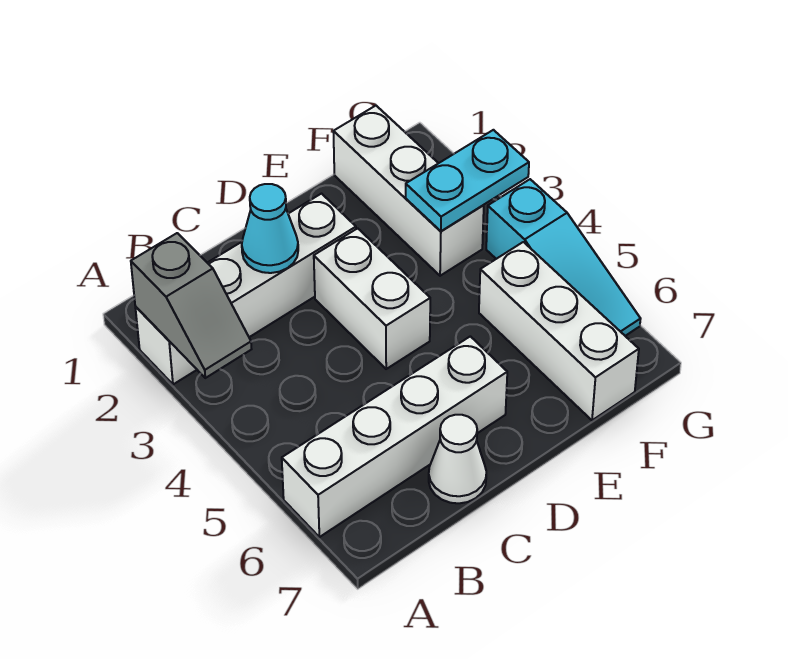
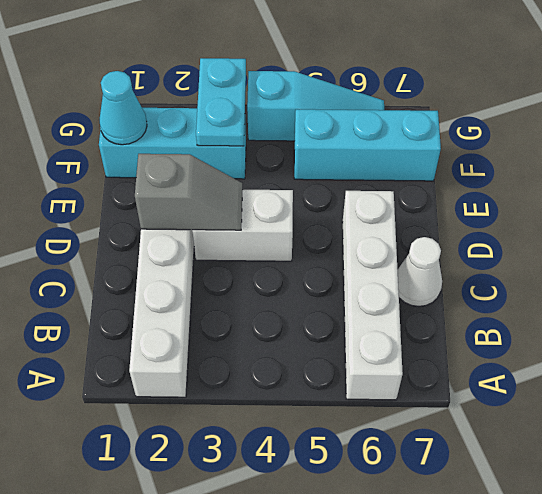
grey 1x2 slope [131,233,251,378] -> grey 1x2 slope moved to [135,154,243,230]
cyan 1x1 cone [242,184,298,273] -> cyan 1x1 cone moved to [99,71,147,145]
white 1x3 brick [333,106,484,276] -> cyan 1x3 brick [99,108,246,179]
white 1x3 brick [479,242,639,420] -> cyan 1x3 brick [294,109,441,181]

